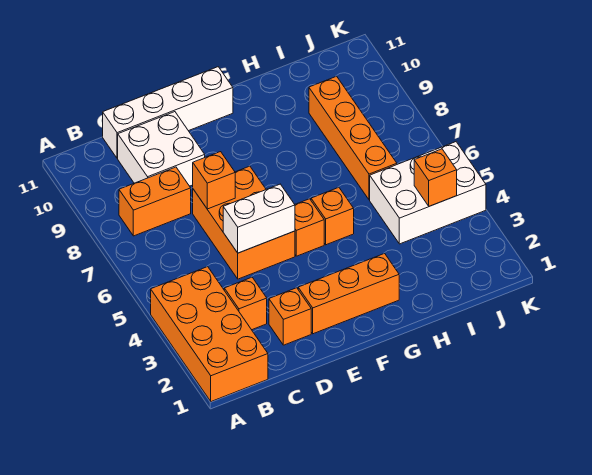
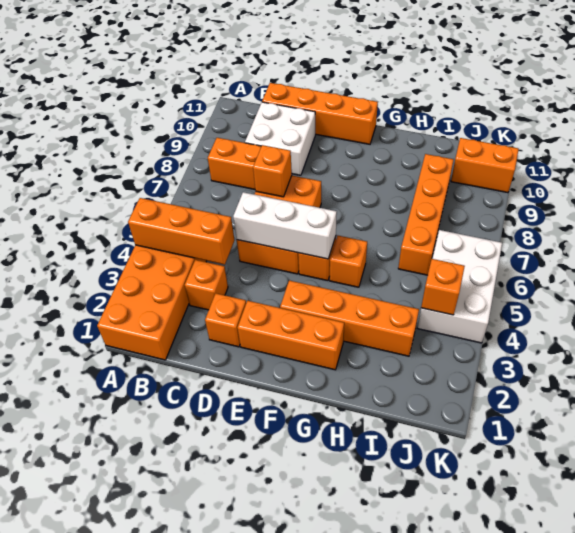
none -> orange 1x3 brick [128,198,235,265]
white 1x4 brick [103,67,233,158] -> orange 1x4 brick [262,83,378,144]
white 1x2 brick [223,184,295,253] -> white 1x3 brick [233,192,337,259]
none -> orange 1x4 brick [280,281,419,356]
white 2x3 brick [370,142,486,244] -> white 2x3 brick turned to [417,230,502,343]
none -> orange 1x2 brick [451,138,519,193]

